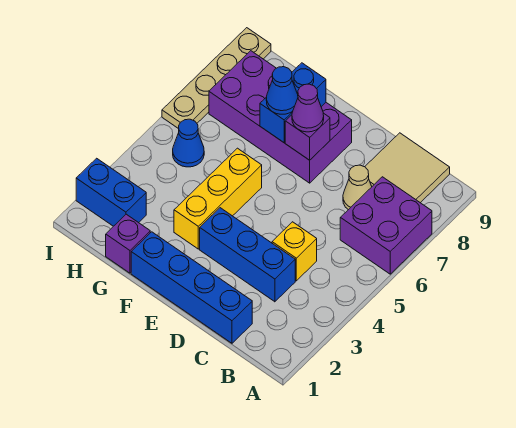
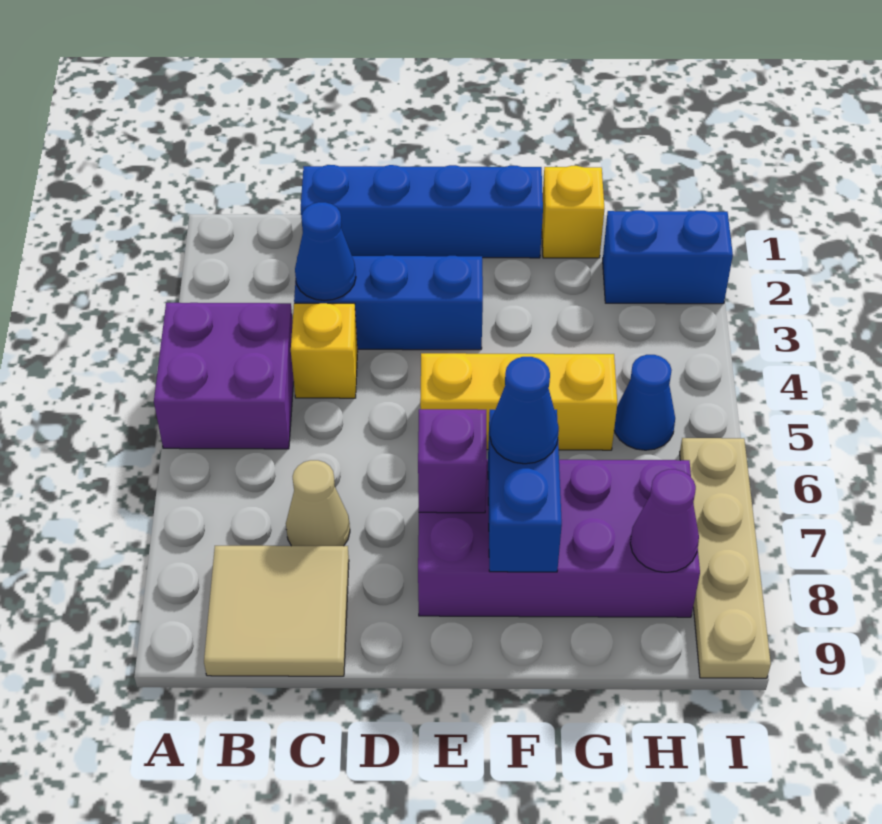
purple 2x2 brick [340,177,432,274] -> purple 2x2 brick moved to [154,303,294,449]
none -> blue 1x1 cone [295,202,356,300]
purple 1x1 cone [292,84,324,132] -> purple 1x1 cone moved to [630,469,699,572]
yellow 1x3 brick [174,148,262,249] -> yellow 1x3 brick turned to [420,353,617,450]
purple 1x1 brick [106,214,150,273] -> yellow 1x1 brick [542,166,604,258]

